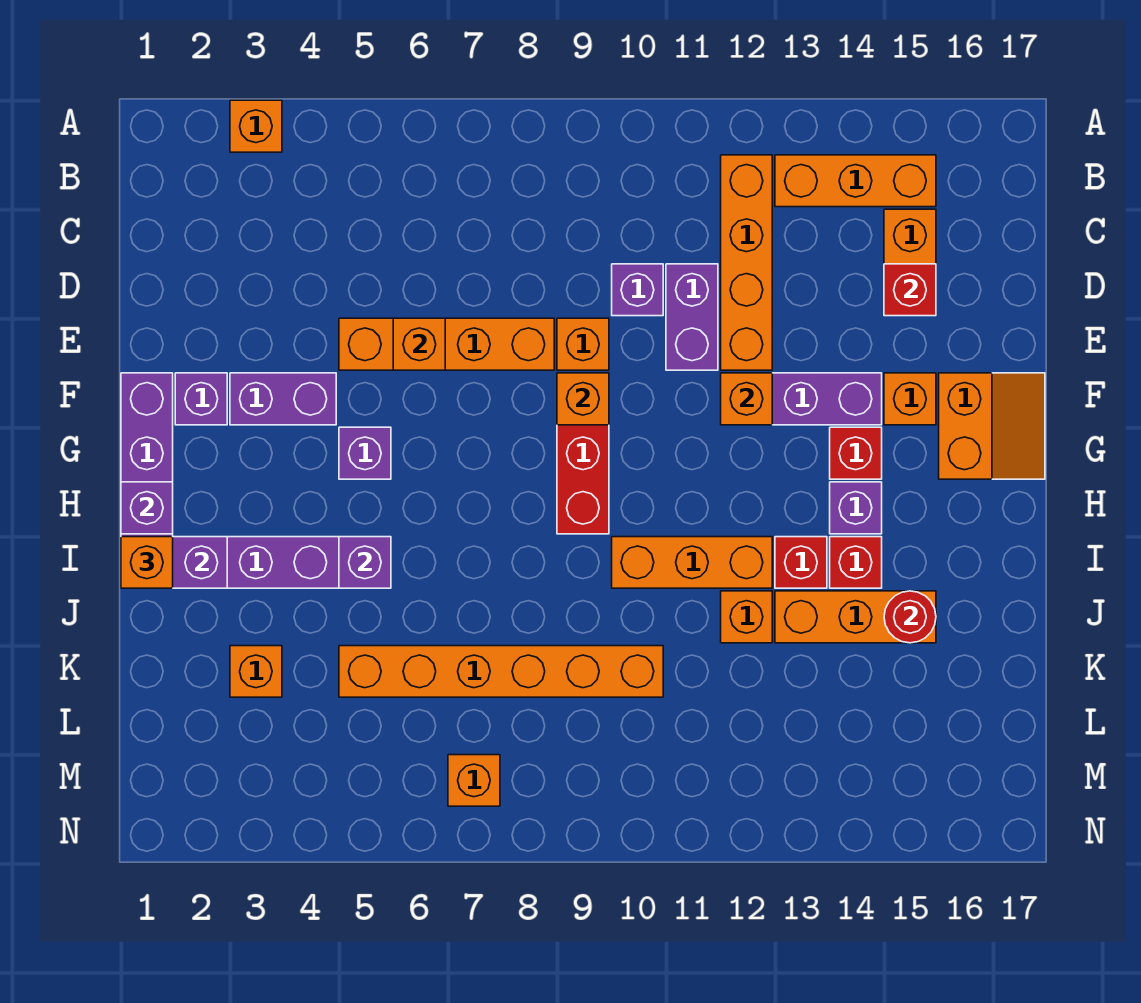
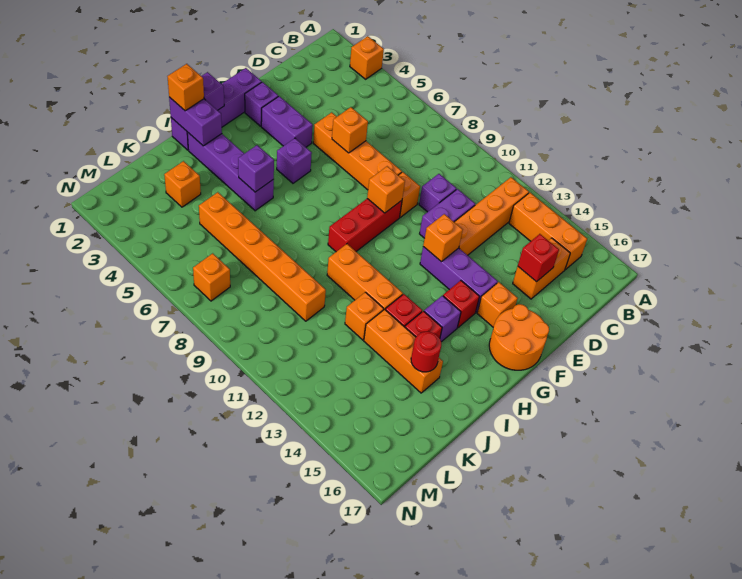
orange 2x2 slope [939,373,1045,479] -> orange 2x2 round brick [489,304,549,370]

